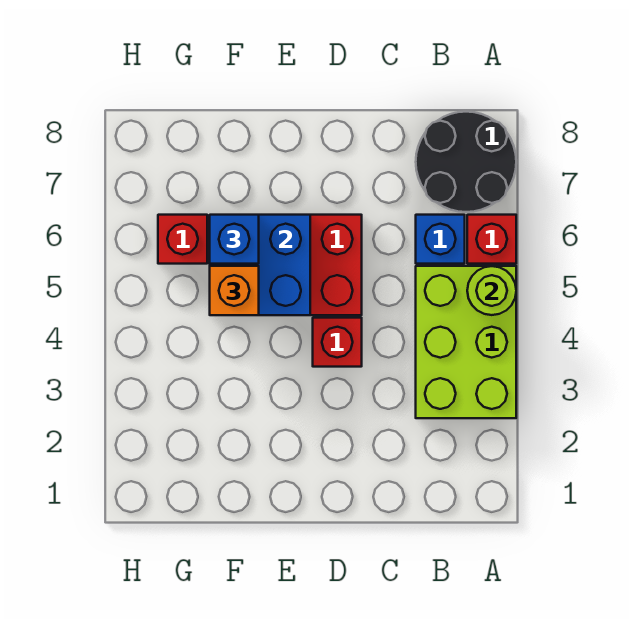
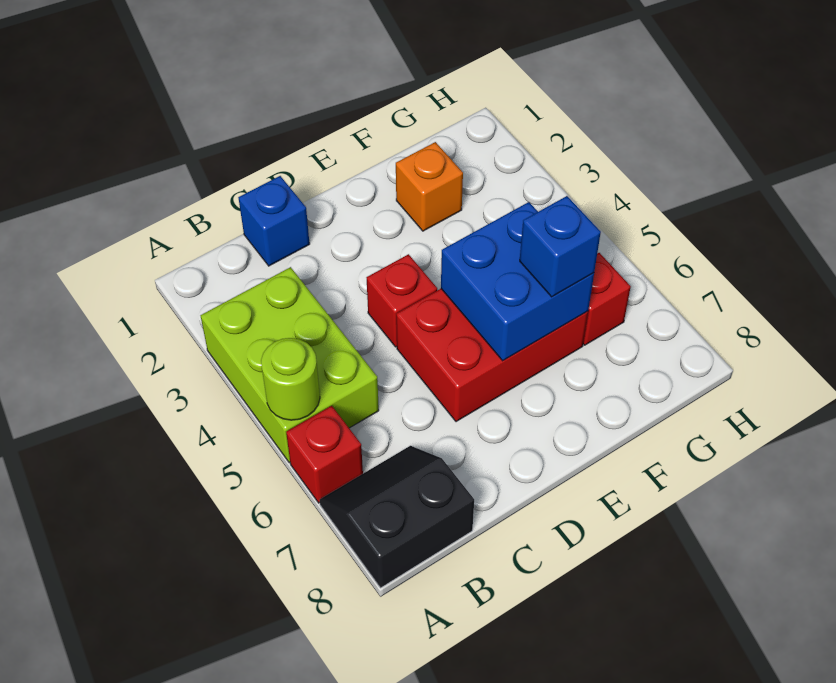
black 2x2 round brick [416,112,516,212] -> black 2x2 slope [320,446,474,588]
blue 1x1 brick [416,215,465,264] -> blue 1x1 brick moved to [238,176,310,266]
orange 1x1 brick [210,266,259,315] -> orange 1x1 brick moved to [396,142,463,231]

